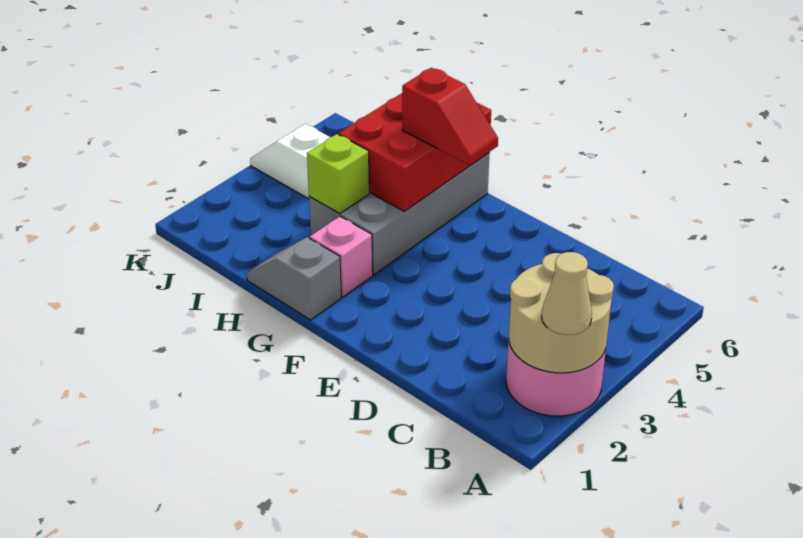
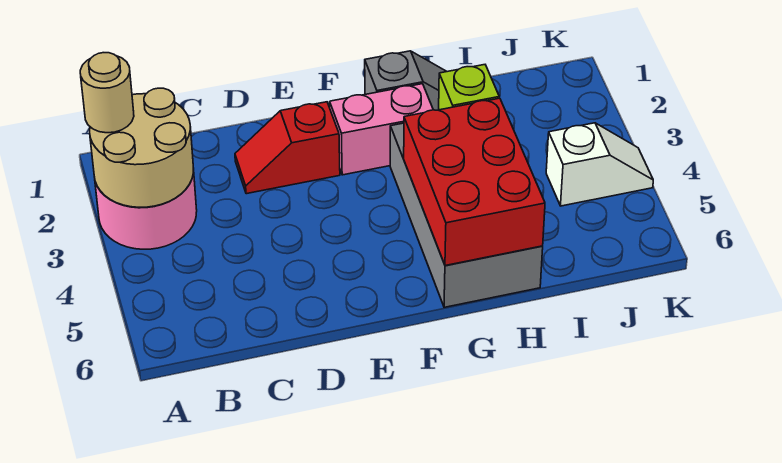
tan 1x1 cone [542,252,592,335] -> tan 1x1 round brick [80,53,134,133]
red 1x2 slope [402,68,498,165] -> red 1x2 slope moved to [235,102,340,194]
pink 1x1 brick [310,216,373,297] -> pink 1x2 brick [330,84,433,175]

